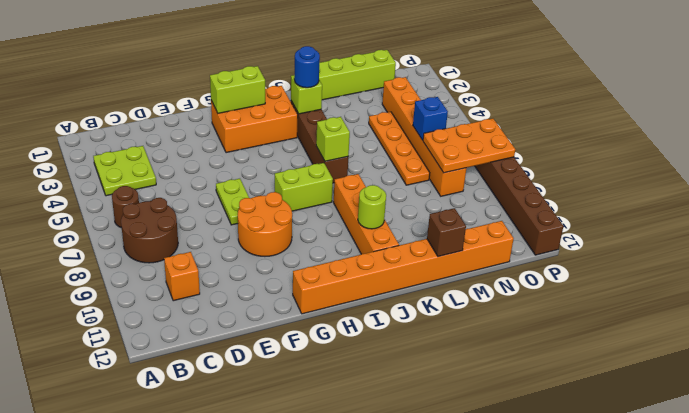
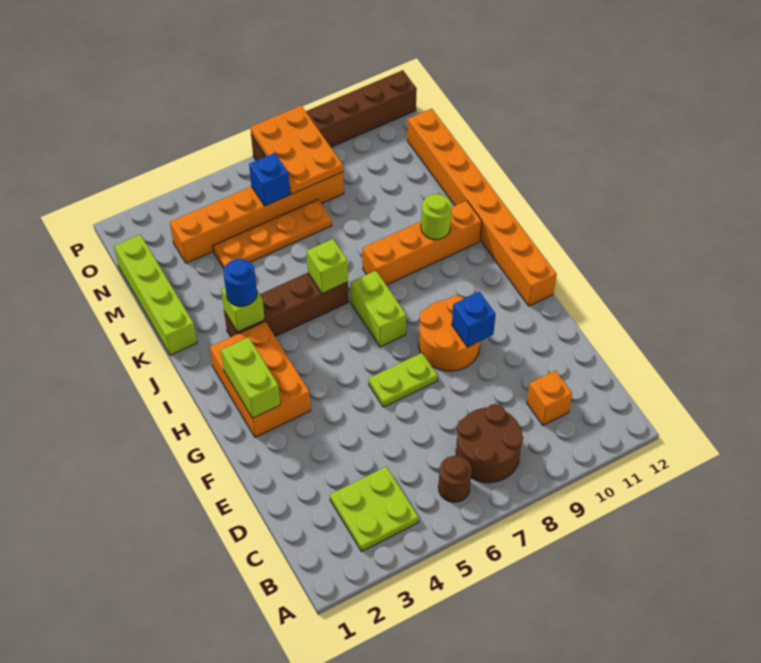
none -> blue 1x1 brick [452,292,496,347]
brown 1x1 brick [427,208,466,257] -> none

